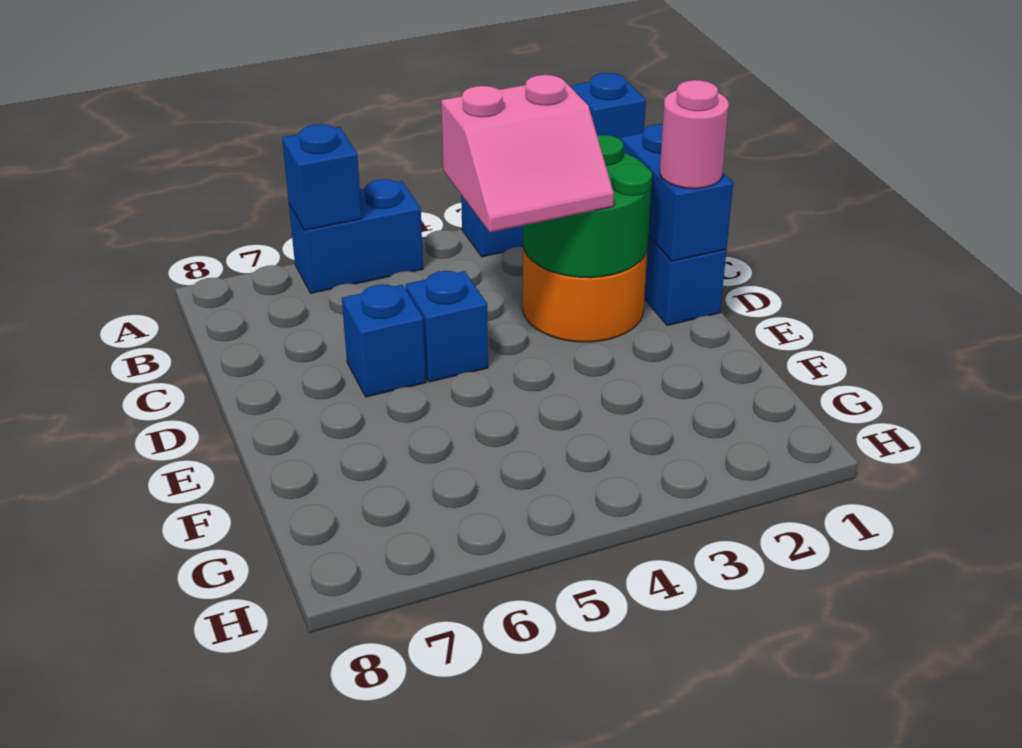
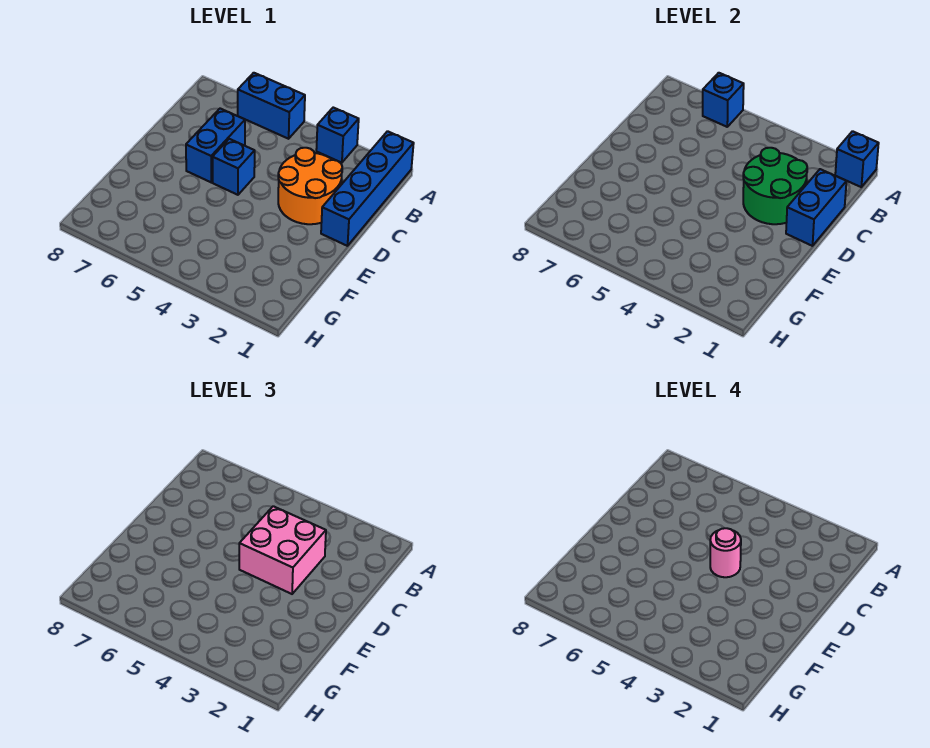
pink 2x2 slope [441,75,614,232] -> pink 2x2 brick [239,506,326,594]
pink 1x1 round brick [660,80,729,189] -> pink 1x1 round brick moved to [710,528,741,577]
blue 1x1 brick [342,284,426,397] -> blue 1x2 brick [186,109,245,182]

